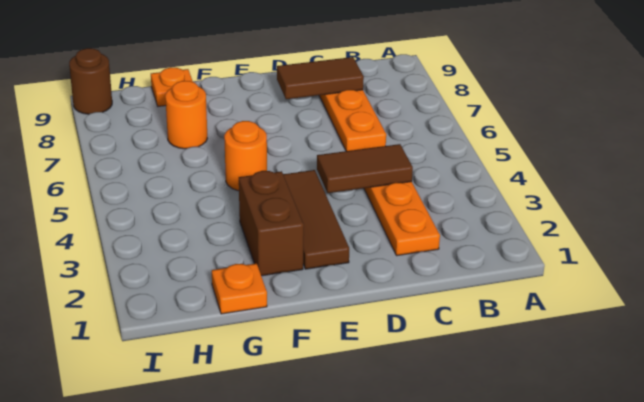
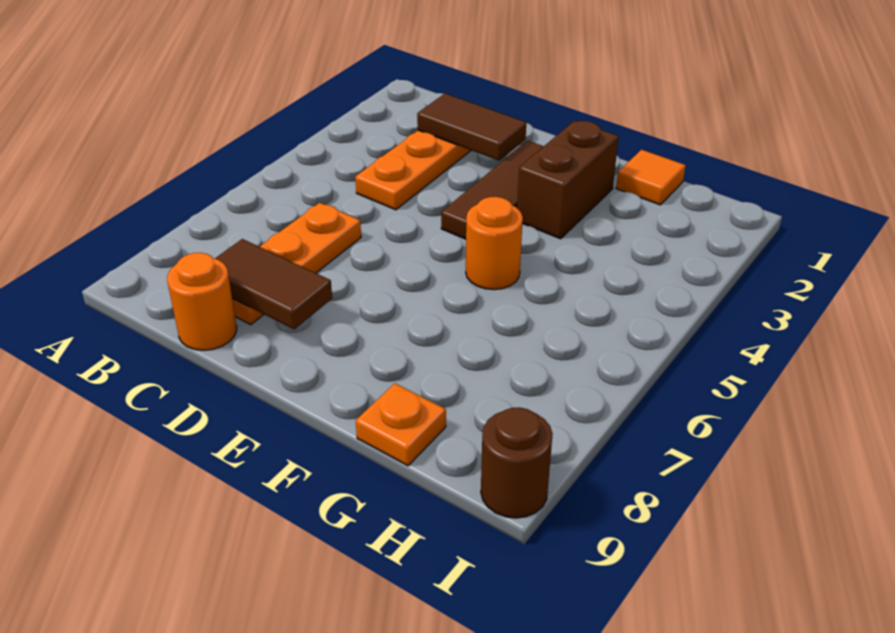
brown 1x2 tile [317,144,413,193] -> brown 1x2 tile moved to [417,93,526,161]
orange 1x1 plate [212,263,267,314] -> orange 1x1 tile [616,150,686,205]
orange 1x1 round brick [165,81,208,149] -> orange 1x1 round brick moved to [167,253,237,350]

